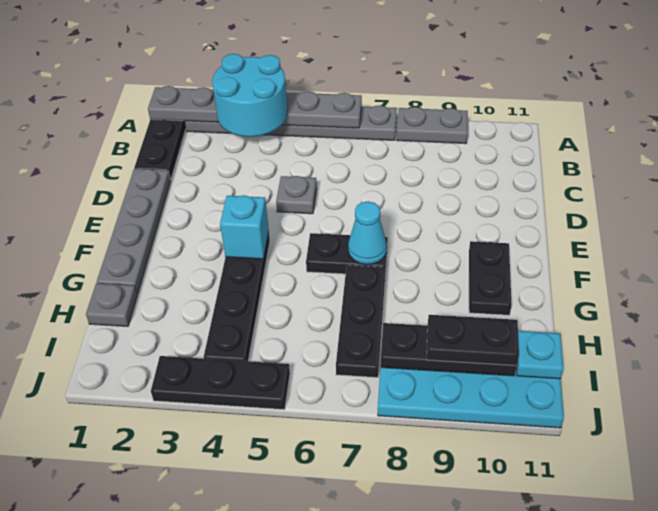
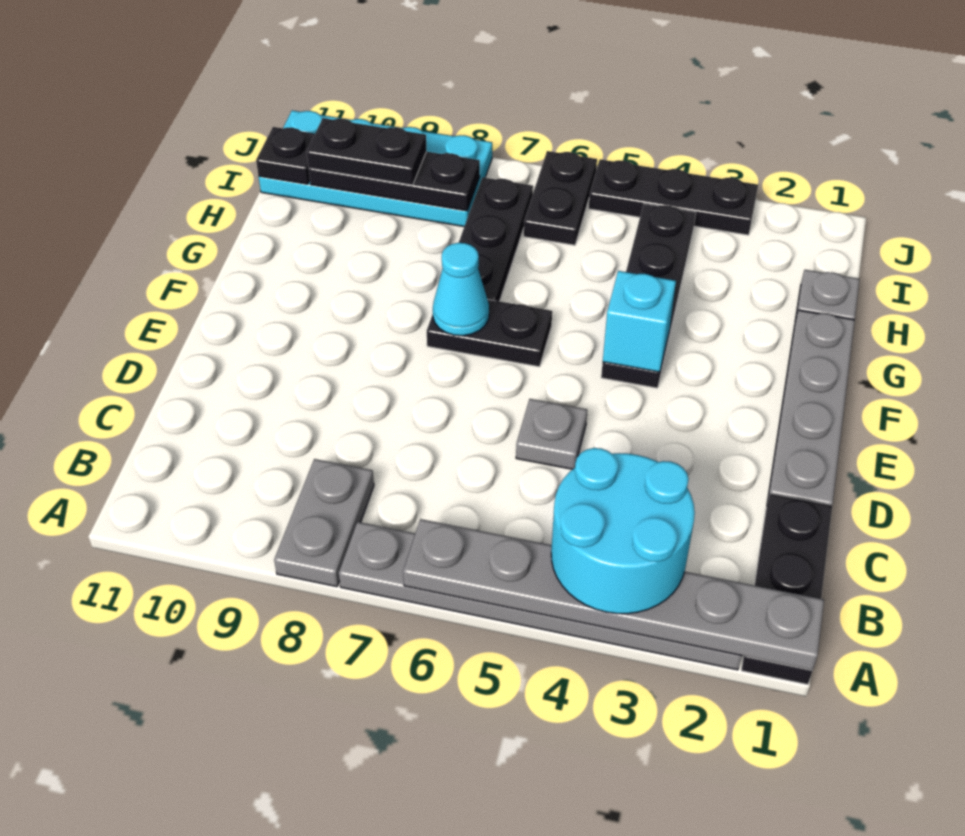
grey 1x2 plate [397,107,468,144] -> grey 1x2 plate turned to [274,459,374,587]
black 1x2 plate [469,241,512,315] -> black 1x2 plate moved to [524,151,597,245]
cyan 1x1 plate [517,331,564,379] -> black 1x1 plate [256,127,315,184]

